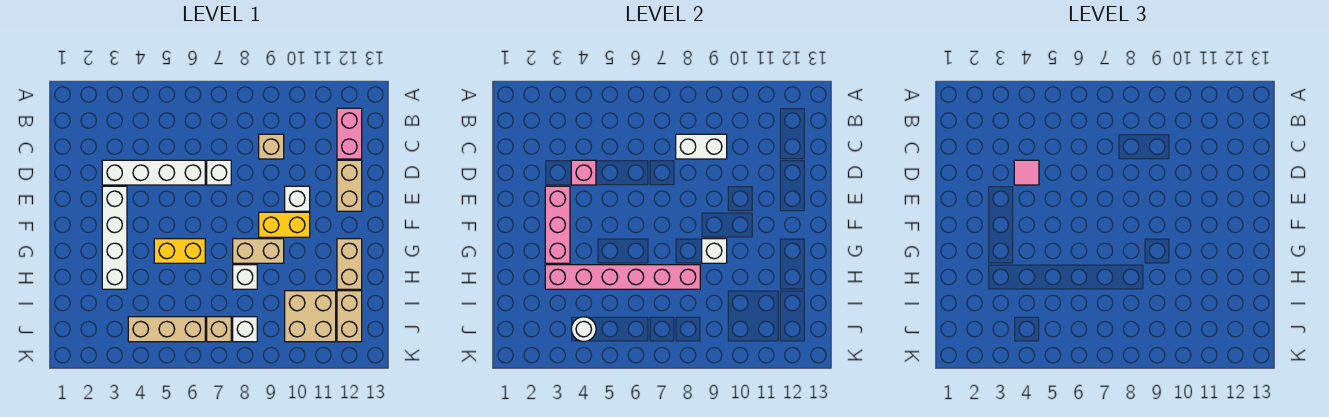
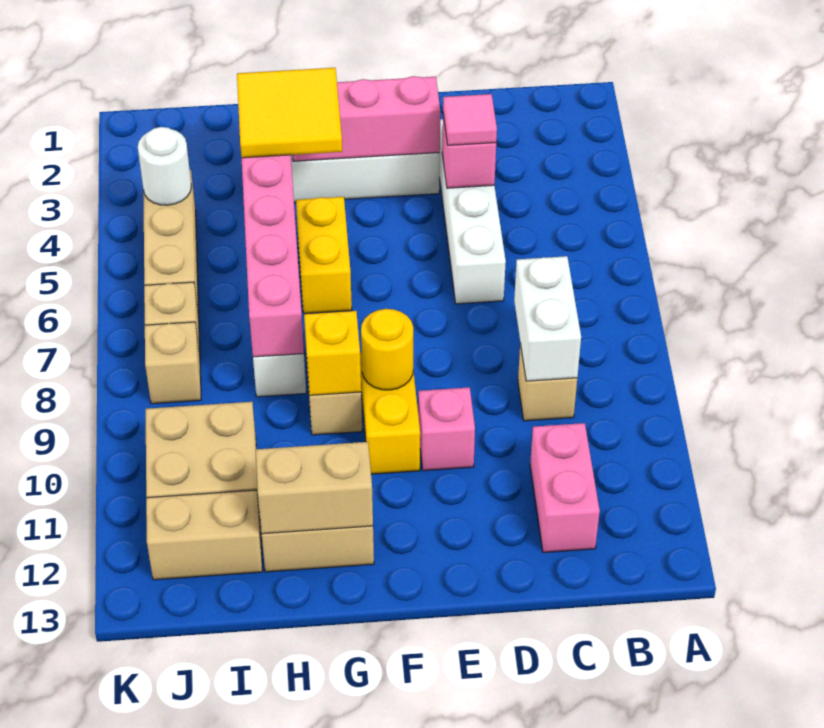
pink 1x2 brick [337,108,362,159] -> pink 1x2 brick turned to [530,423,600,553]
white 1x1 brick [207,160,231,185] -> none
tan 1x2 brick [337,160,362,211] -> tan 1x2 brick moved to [256,442,373,534]
white 1x1 brick [285,186,310,211] -> pink 1x1 brick [418,387,475,471]
none -> yellow 1x1 round brick [361,309,413,390]
none -> yellow 2x2 tile [237,68,342,158]
white 1x1 brick [702,239,727,263] -> yellow 1x1 brick [304,311,361,395]
white 1x1 brick [233,317,257,342] -> tan 1x1 brick [145,322,201,404]

